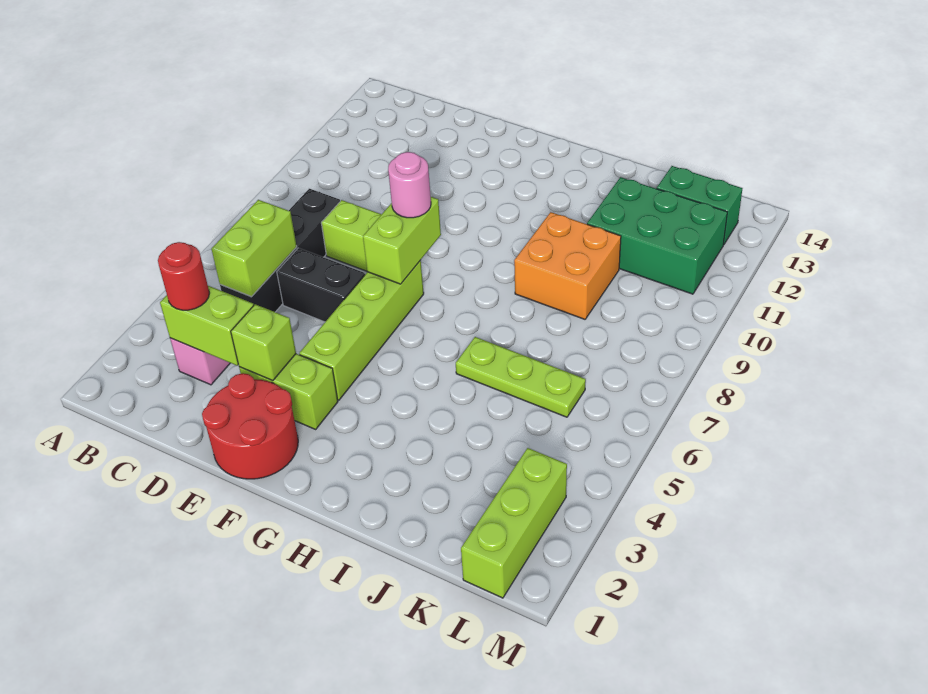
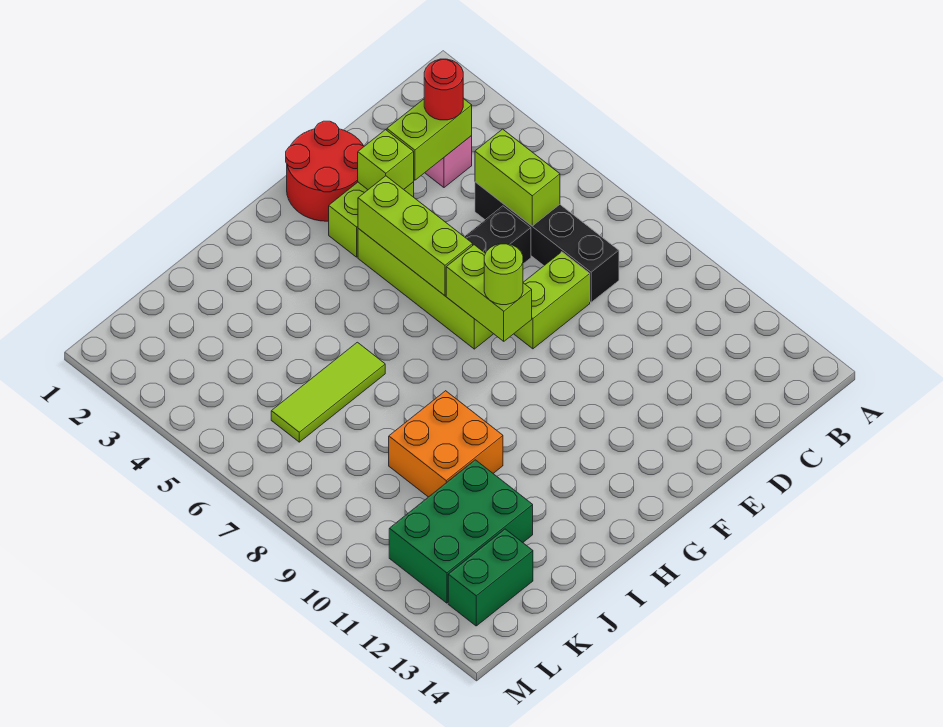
pink 1x1 round brick [388,152,431,218] -> lime 1x1 round brick [484,244,523,305]
lime 1x3 plate [456,337,586,417] -> lime 1x3 tile [271,342,385,442]
lime 1x3 brick [461,448,567,598] -> lime 1x3 brick moved to [358,176,473,295]

